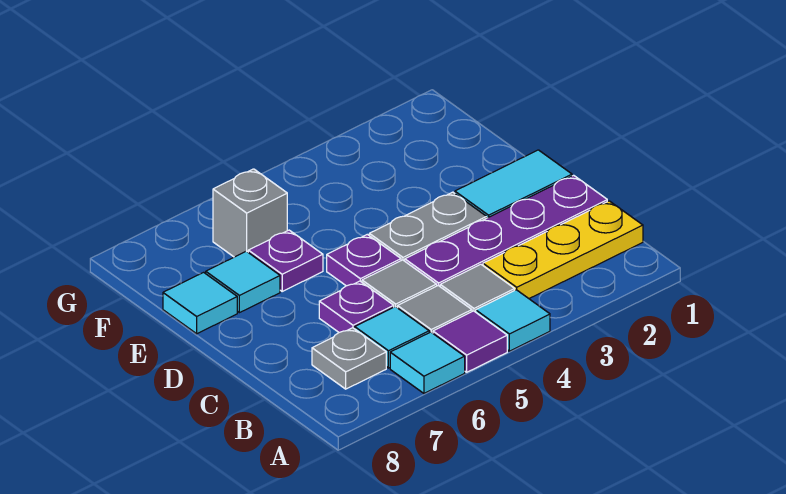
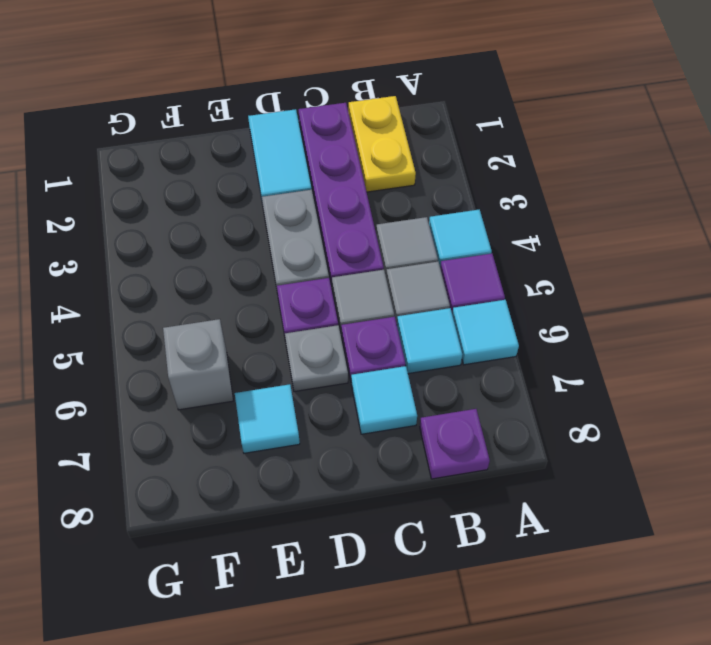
yellow 1x3 plate [483,201,643,298] -> yellow 1x2 plate [349,96,416,192]
grey 1x1 plate [312,328,386,389] -> grey 1x1 plate moved to [285,325,348,392]
purple 1x1 plate [248,230,323,291] -> purple 1x1 plate moved to [420,409,490,479]
cyan 1x1 tile [163,272,237,334] -> cyan 1x1 tile moved to [351,366,417,434]

